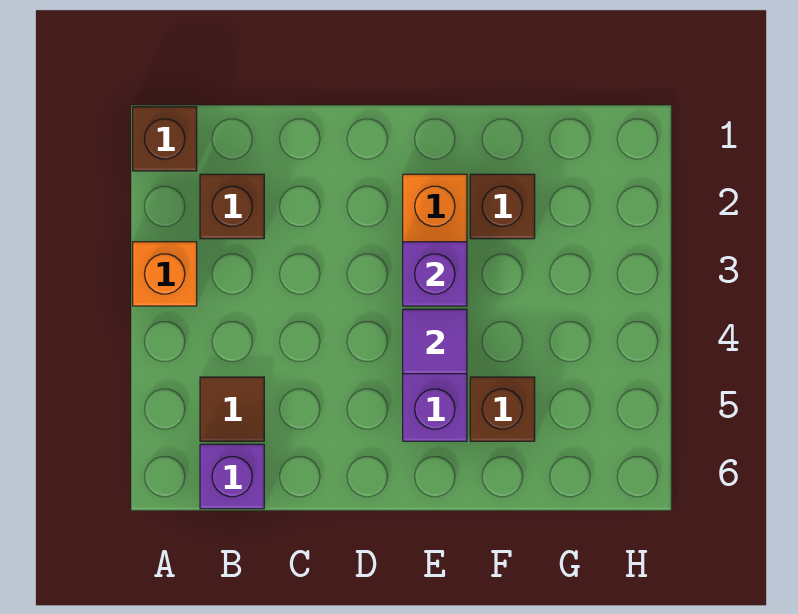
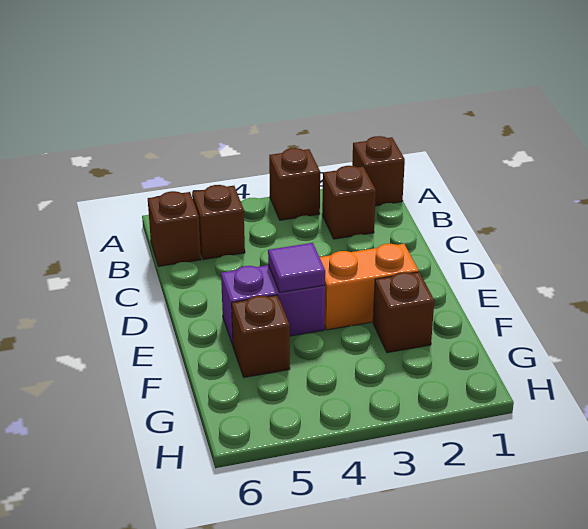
orange 1x1 brick [133,242,197,306] -> brown 1x1 brick [269,148,320,220]
brown 1x1 tile [200,377,264,441] -> brown 1x1 brick [192,185,245,259]
purple 1x1 brick [200,444,264,509] -> brown 1x1 brick [148,191,201,266]
purple 1x1 brick [403,242,467,306] -> none

